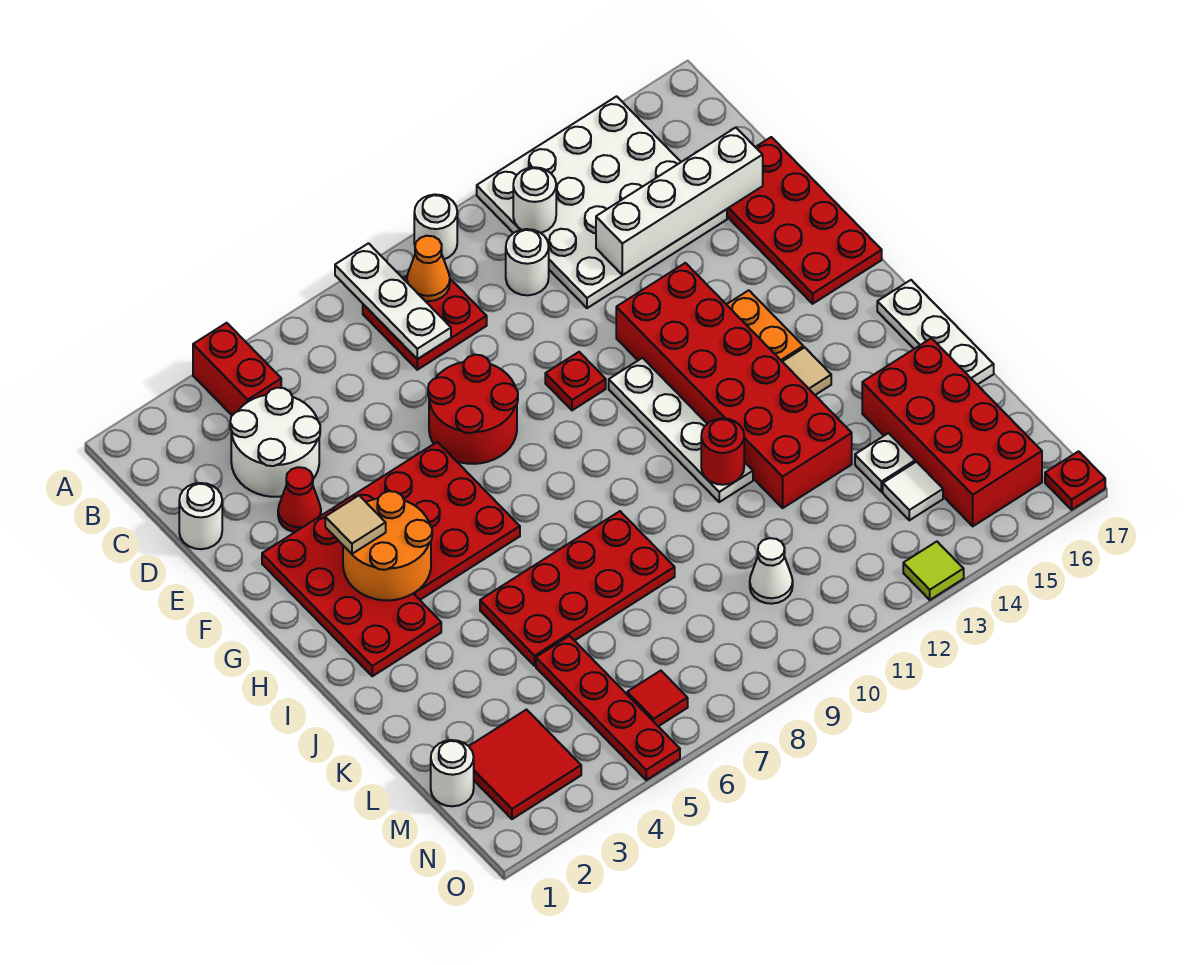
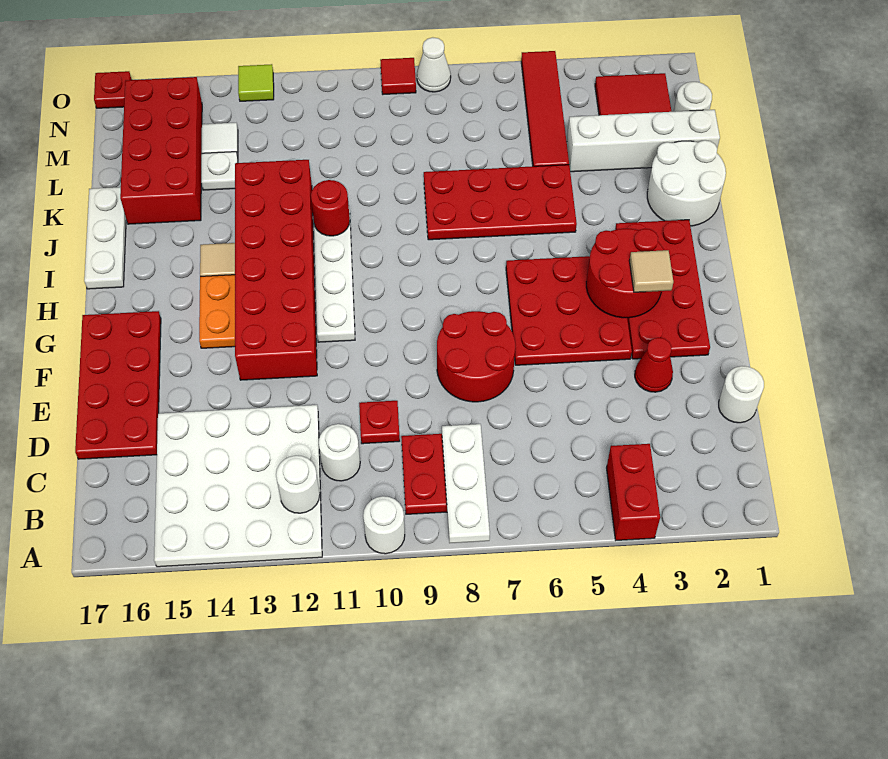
orange 1x1 cone [407,236,450,301] -> none
white 2x2 round brick [230,388,320,497] -> white 2x2 round brick moved to [647,140,726,226]
white 1x4 brick [596,128,763,275] -> white 1x4 brick moved to [567,110,720,172]
red 1x1 plate [545,352,606,410] -> red 1x1 plate moved to [359,401,400,444]
orange 2x2 round brick [343,491,432,600] -> red 2x2 round brick [586,229,664,318]
red 1x4 plate [536,636,680,780] -> red 1x4 tile [521,51,569,166]
white 1x1 cone [750,538,793,604] -> white 1x1 cone moved to [417,37,451,92]
red 1x1 tile [627,671,688,726] -> red 1x1 tile moved to [380,58,416,94]

